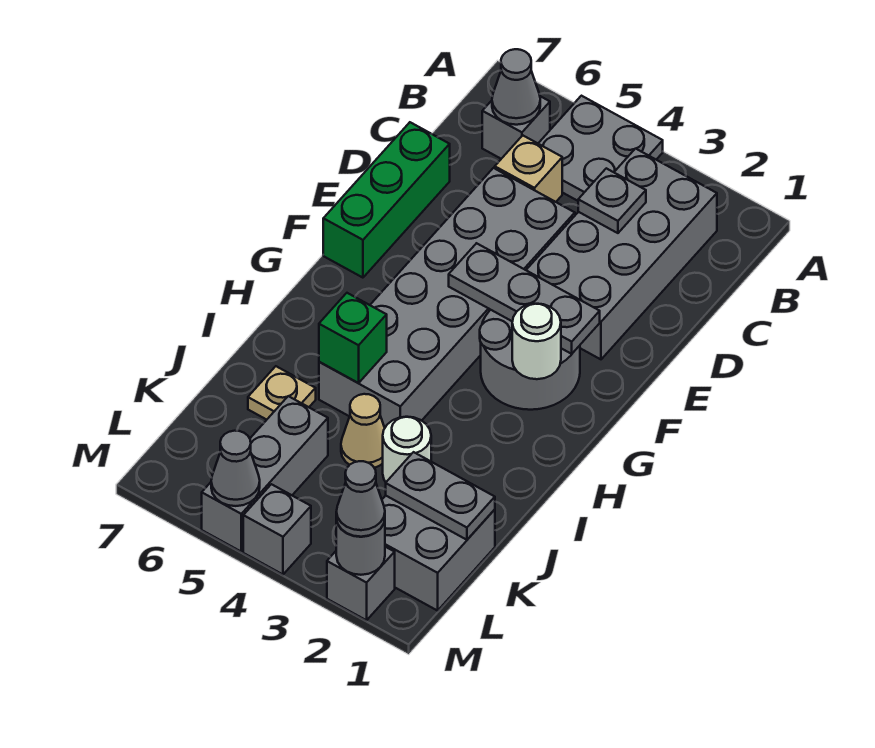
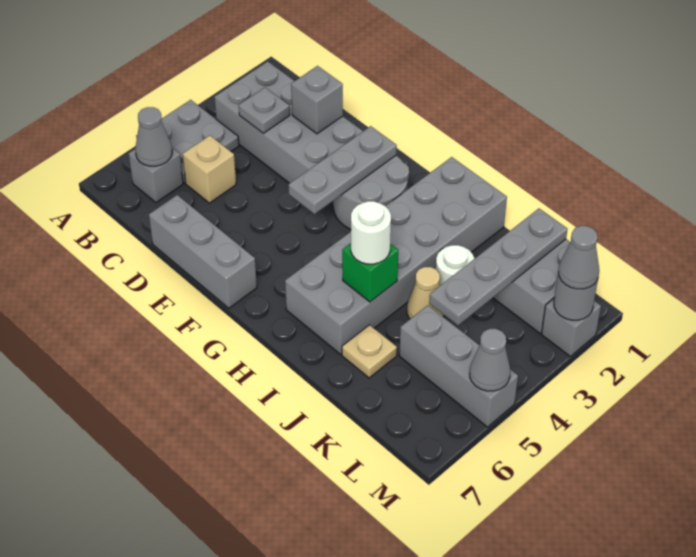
grey 2x6 brick [319,168,575,427] -> grey 2x6 brick turned to [285,157,507,354]
green 1x3 brick [323,122,450,278] -> grey 1x3 brick [149,195,257,308]
white 1x1 round brick [512,304,561,379] -> white 1x1 round brick moved to [351,201,391,264]
grey 1x2 plate [386,452,495,540] -> grey 1x4 plate [429,209,567,326]
grey 1x1 brick [243,484,311,574] -> grey 1x1 brick moved to [291,66,343,134]

